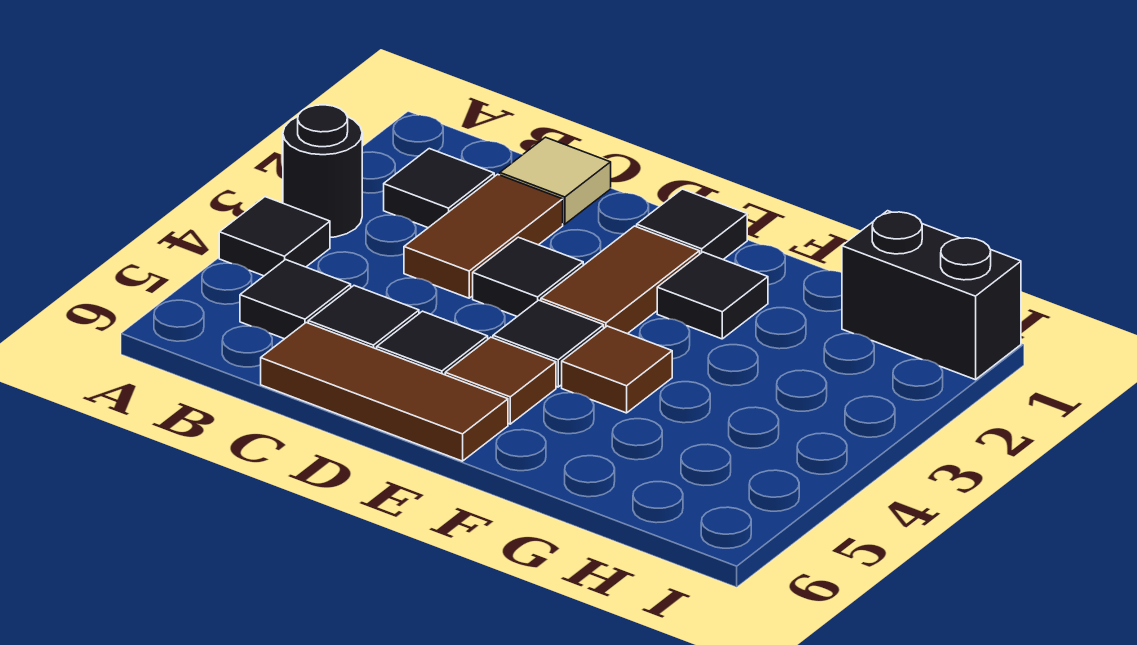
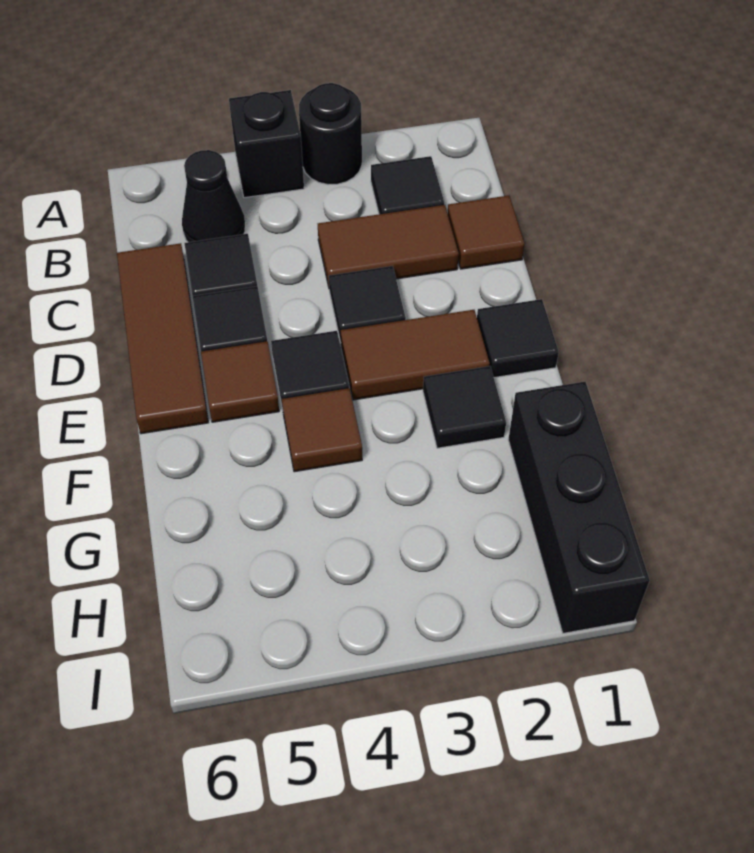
black 1x1 tile [219,197,330,276] -> black 1x1 brick [229,90,304,198]
black 1x1 tile [240,260,351,339] -> black 1x1 cone [182,150,245,242]
tan 1x1 tile [500,137,611,224] -> brown 1x1 tile [448,196,525,269]
black 1x2 brick [842,211,1021,380] -> black 1x3 brick [508,382,650,633]

